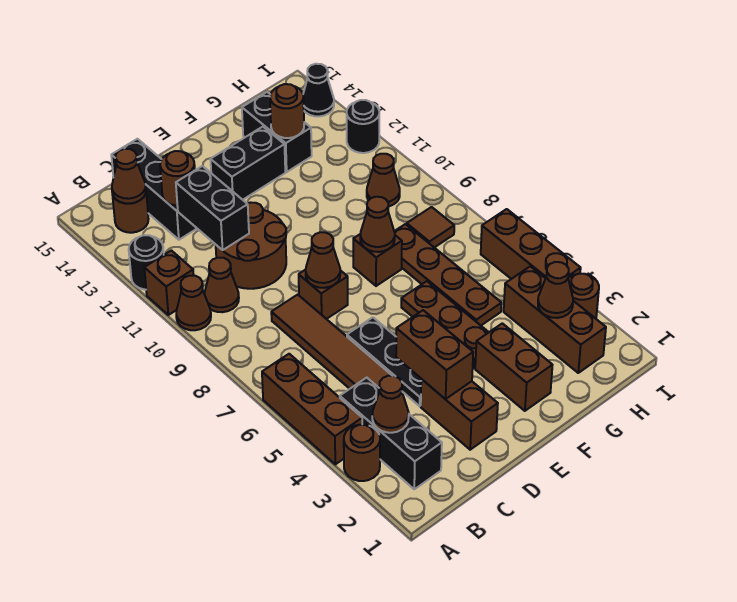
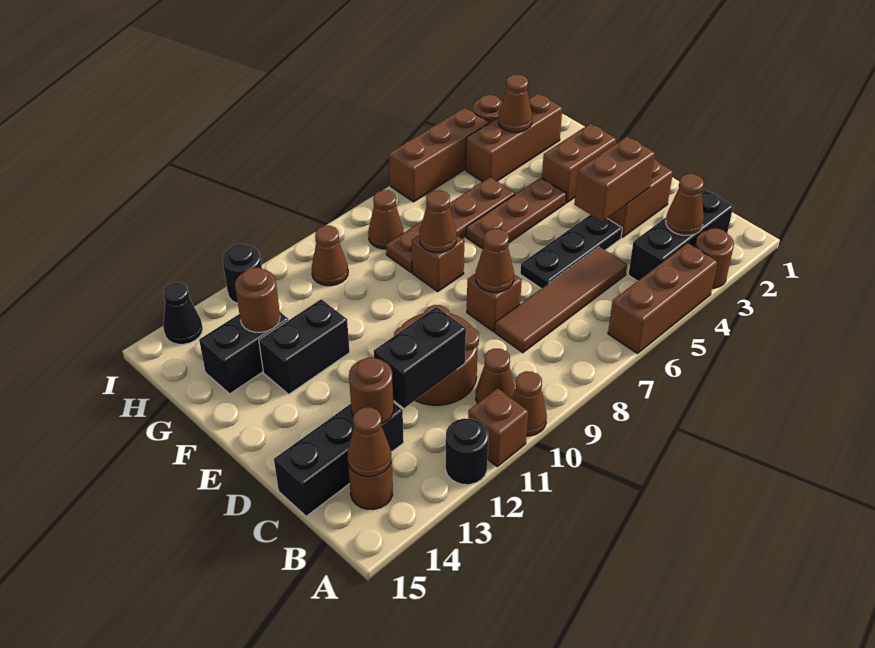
black 1x2 brick [210,127,285,200] -> black 1x2 brick turned to [259,299,350,394]
brown 1x1 tile [407,207,454,248] -> brown 1x1 cone [368,190,404,249]

